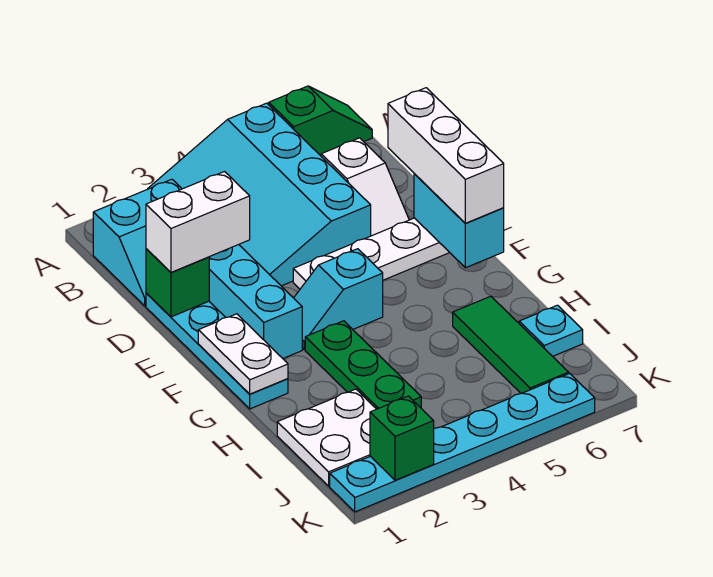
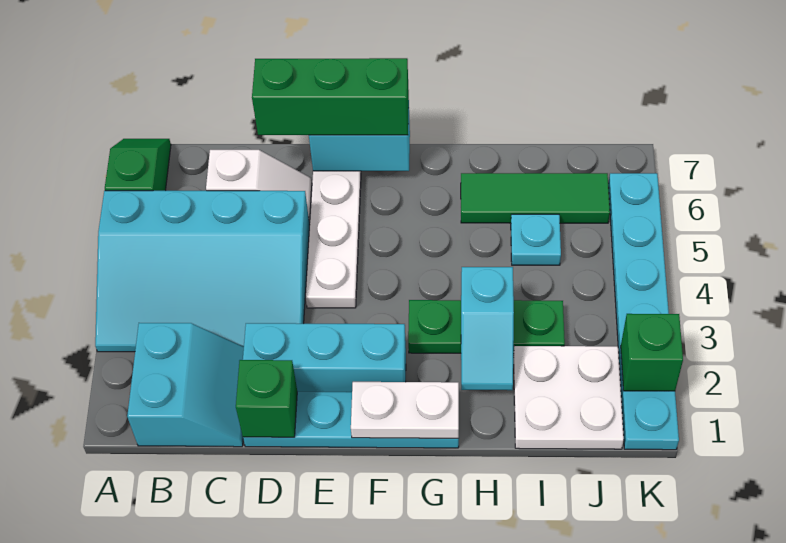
white 1x2 brick [146,172,250,272] -> none
white 1x3 brick [388,88,504,223] -> green 1x3 brick [252,58,409,135]
cyan 1x2 slope [294,249,383,350] -> cyan 1x2 slope moved to [461,267,514,390]
cyan 1x1 plate [519,305,583,356] -> cyan 1x1 plate moved to [511,214,561,265]

